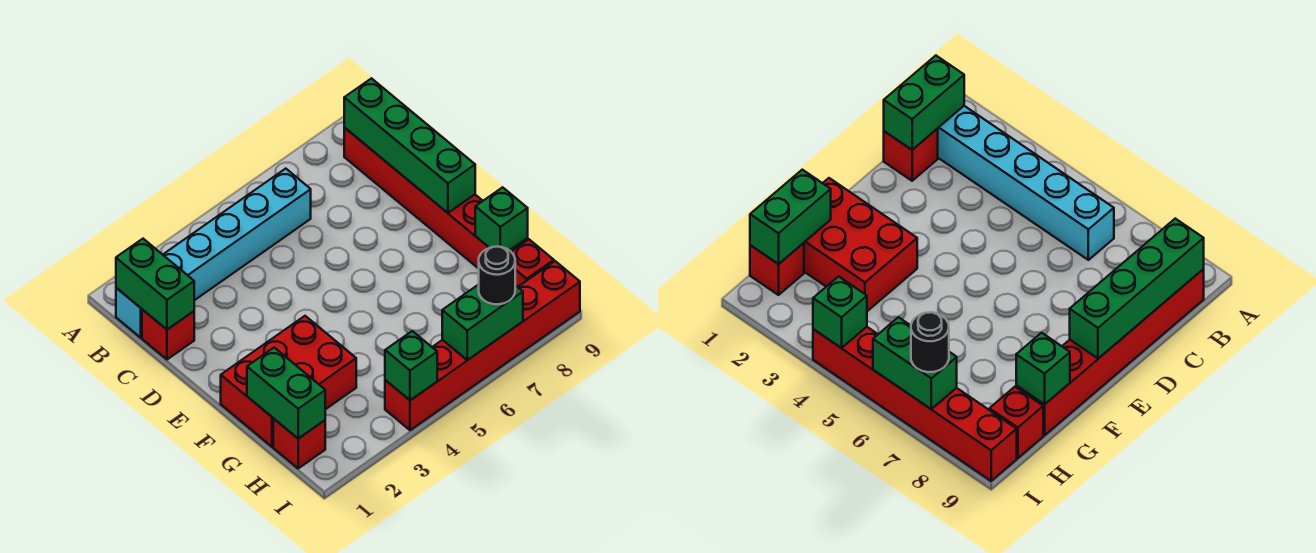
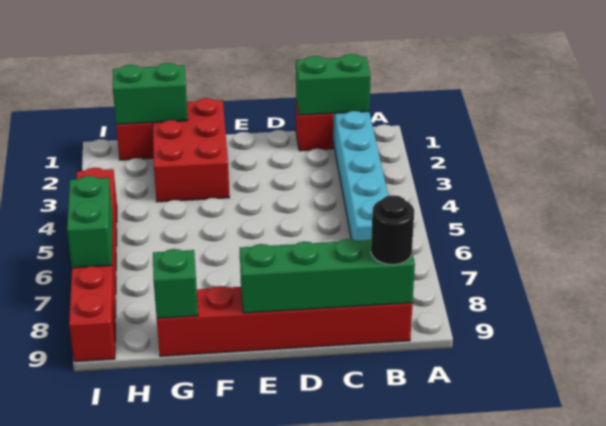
red 1x1 brick [511,239,554,287] -> none
green 1x1 brick [385,331,437,400] -> none
black 1x1 round brick [479,247,515,304] -> black 1x1 round brick moved to [371,195,414,265]

